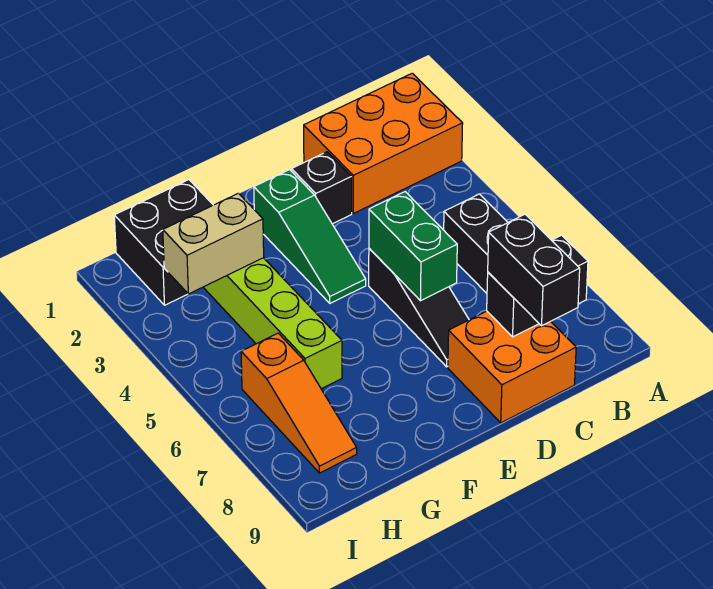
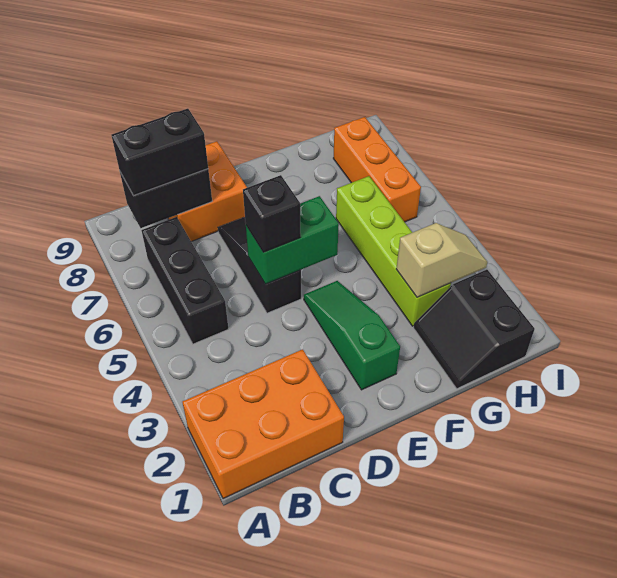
black 1x2 brick [488,214,580,326] -> black 1x2 brick turned to [112,109,208,196]
black 1x1 brick [292,152,352,224] -> black 1x1 brick moved to [243,175,301,252]
green 1x2 brick [369,192,457,301] -> green 1x2 brick turned to [246,196,339,284]
black 2x2 brick [114,180,213,305] -> black 2x2 slope [414,270,535,389]
tan 1x2 brick [163,193,264,294] -> tan 1x2 slope [396,223,488,297]
orange 1x3 slope [241,333,357,473] -> orange 1x3 brick [333,117,421,222]

